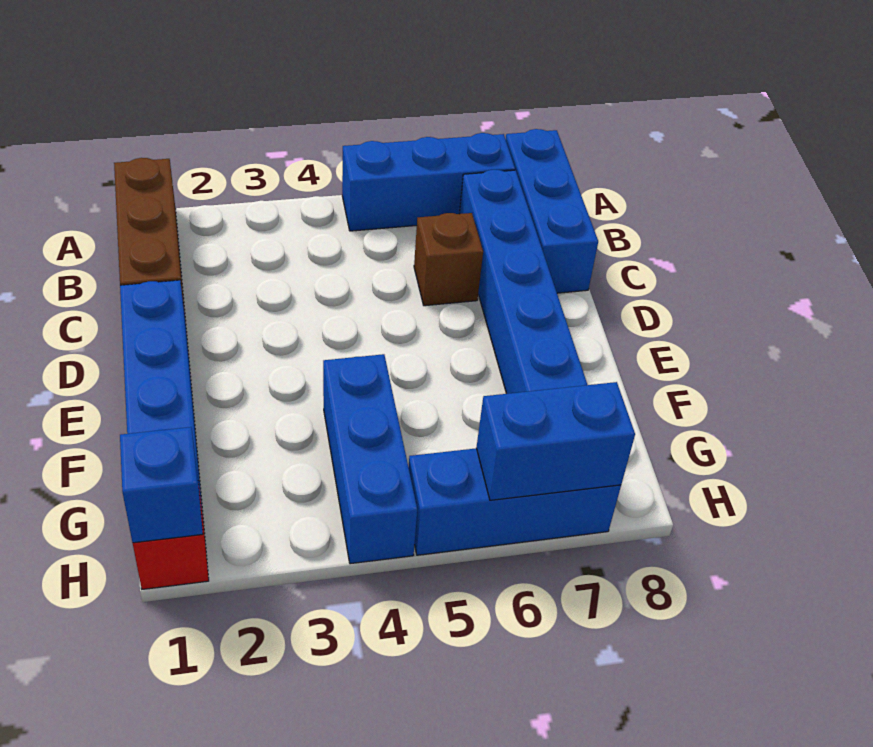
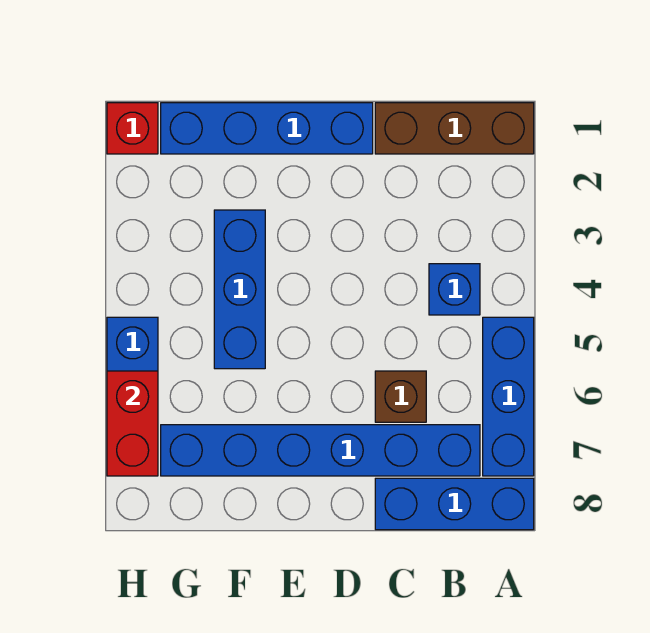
blue 1x3 brick [323,354,417,564] -> blue 1x3 brick turned to [214,210,265,369]
blue 1x1 brick [120,427,203,543] -> blue 1x1 brick moved to [429,264,480,315]
blue 1x2 brick [476,382,635,500] -> red 1x2 brick [107,371,158,476]

